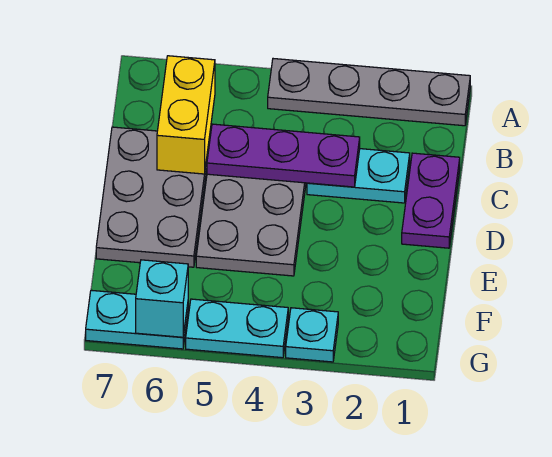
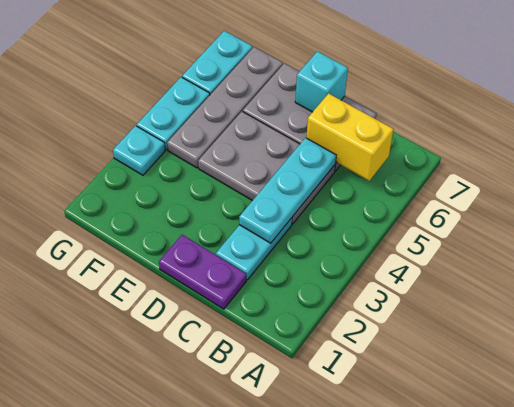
grey 1x4 plate [268,59,470,126] -> grey 1x4 plate moved to [167,47,283,168]
purple 1x3 plate [207,124,360,187] -> cyan 1x3 plate [239,138,336,243]
cyan 1x1 brick [136,260,188,337] -> cyan 1x1 brick moved to [295,51,348,112]

